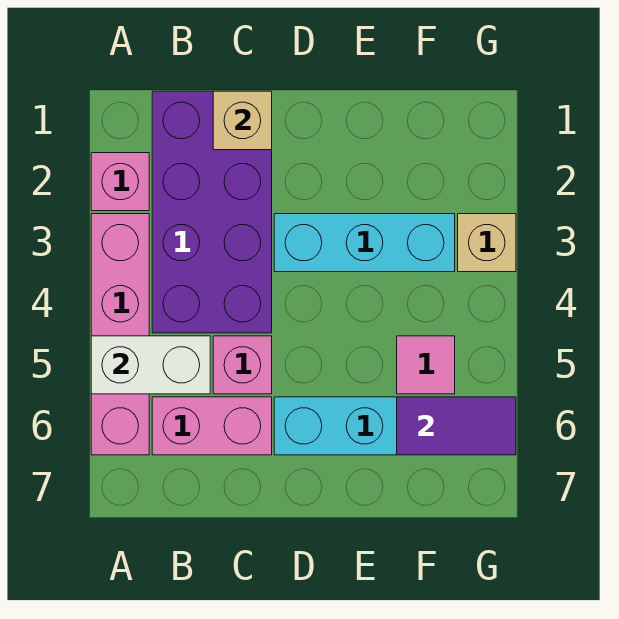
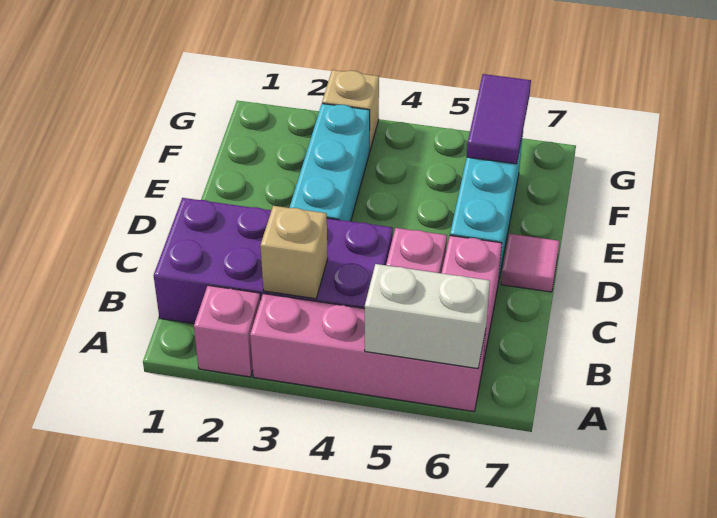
white 1x2 brick [91,336,210,394] -> white 1x2 brick turned to [365,264,490,369]
tan 1x1 brick [213,91,272,150] -> tan 1x1 brick moved to [260,206,328,299]
pink 1x1 tile [397,336,455,394] -> pink 1x1 tile moved to [501,234,560,292]

